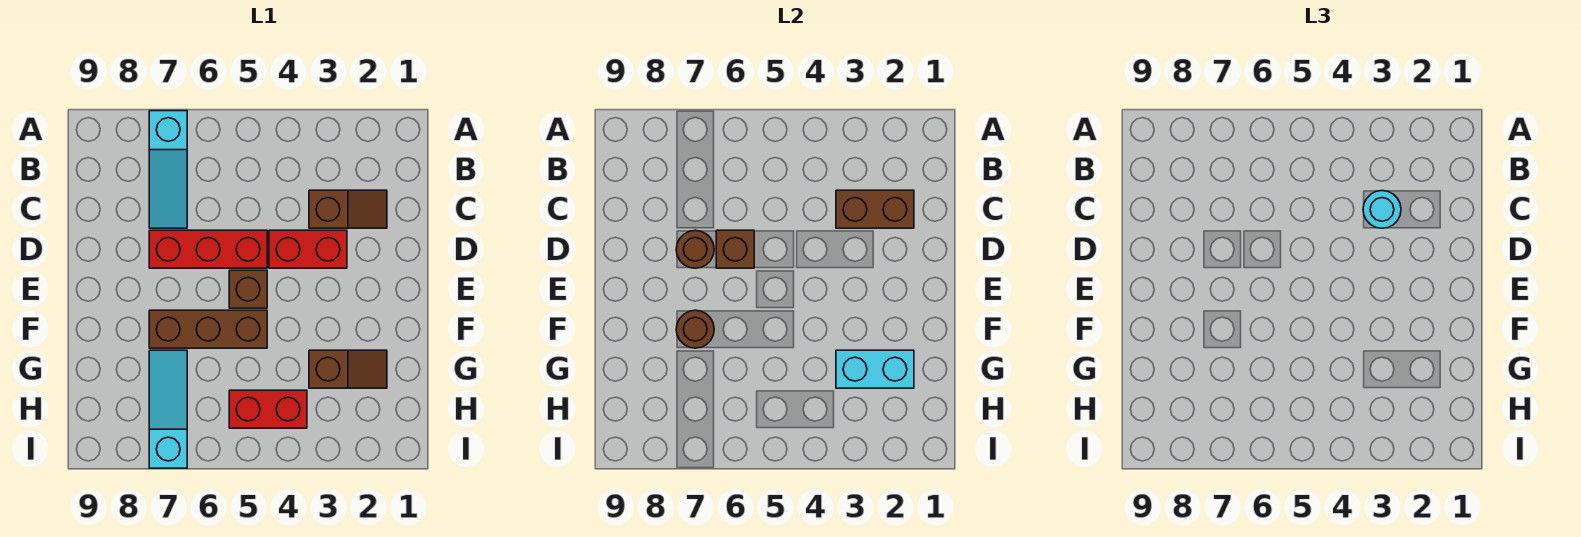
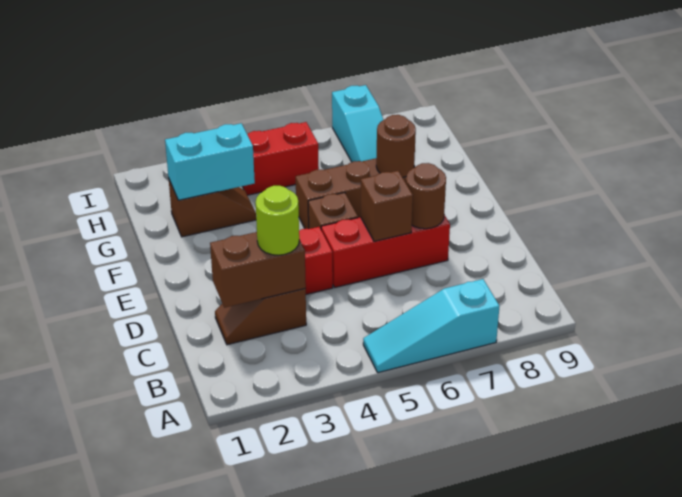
cyan 1x3 slope [149,111,187,228] -> cyan 1x3 slope turned to [363,279,500,373]
cyan 1x1 round brick [1363,191,1401,228] -> lime 1x1 round brick [256,186,299,255]
brown 1x2 slope [309,350,387,388] -> brown 1x2 slope turned to [169,180,256,237]

